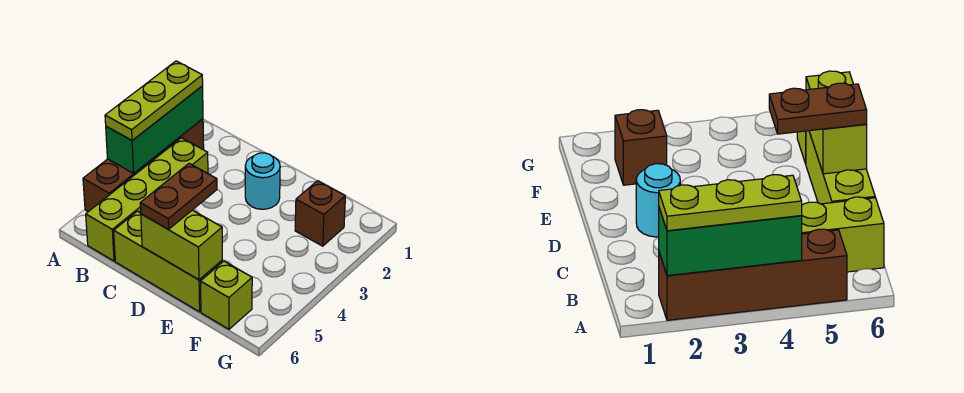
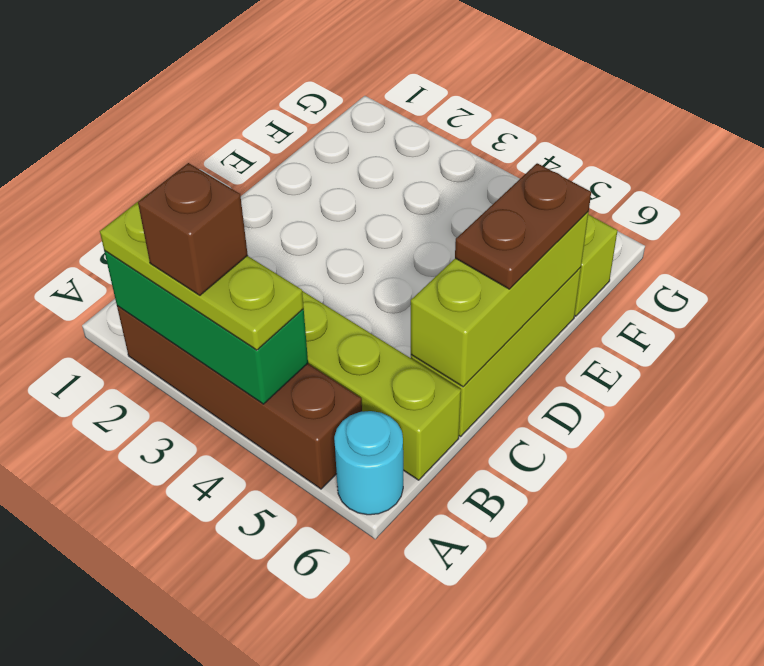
cyan 1x1 round brick [245,153,280,209] -> cyan 1x1 round brick moved to [334,411,403,515]
brown 1x2 plate [140,163,217,229] -> brown 1x2 plate turned to [455,163,591,289]
lime 1x2 brick [141,210,222,280] -> lime 1x3 brick [411,212,589,387]
brown 1x1 brick [295,181,345,246] -> brown 1x1 brick moved to [138,163,248,295]

